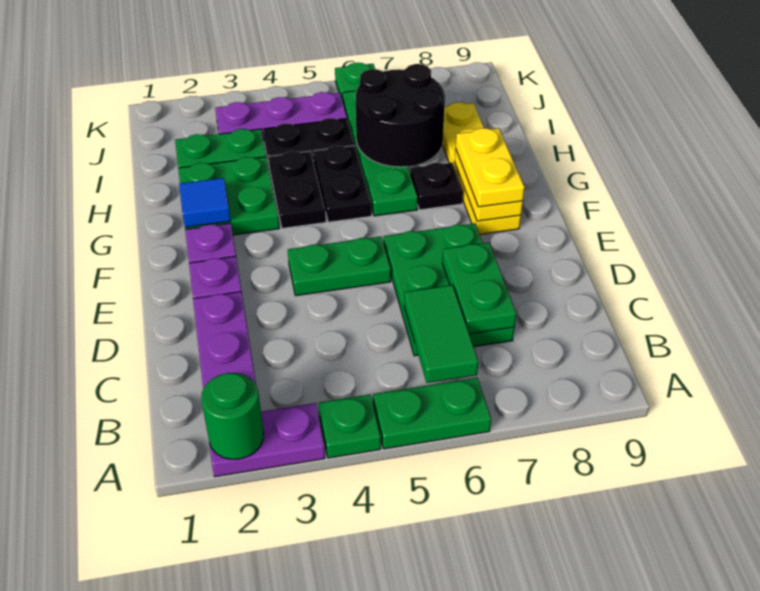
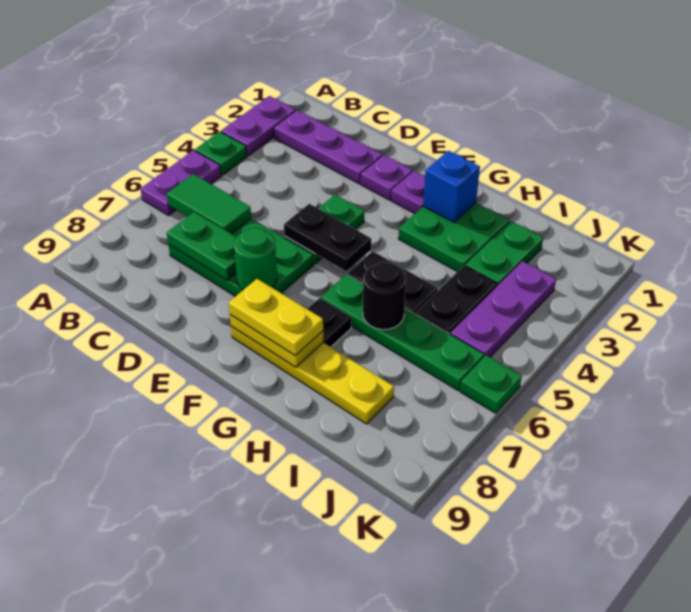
green 1x1 round brick [201,373,264,459] -> green 1x1 round brick moved to [234,228,277,290]
green 1x2 plate [373,378,491,449] -> purple 1x2 plate [140,150,221,216]
blue 1x1 tile [179,178,231,227] -> blue 1x1 brick [423,151,480,222]
black 1x2 plate [269,151,326,228] -> black 1x2 plate moved to [284,204,371,272]
black 2x2 round brick [356,64,445,167] -> black 1x1 round brick [363,262,406,330]

